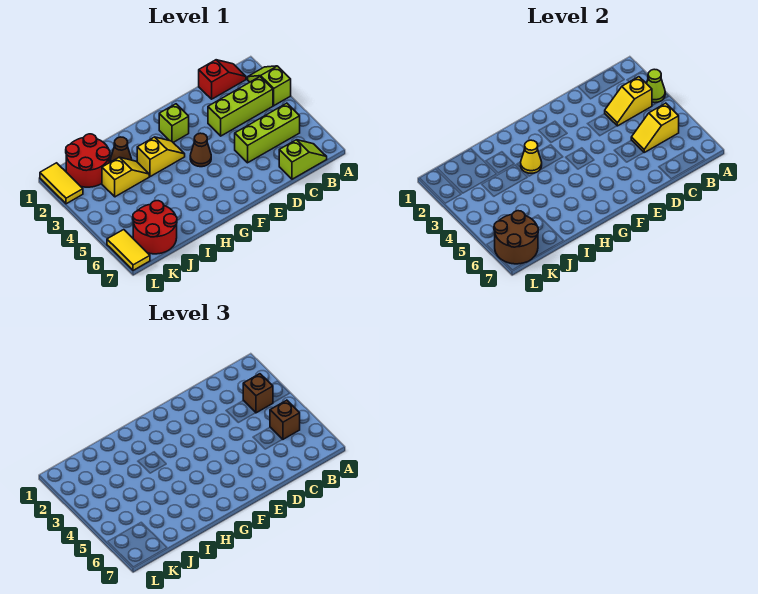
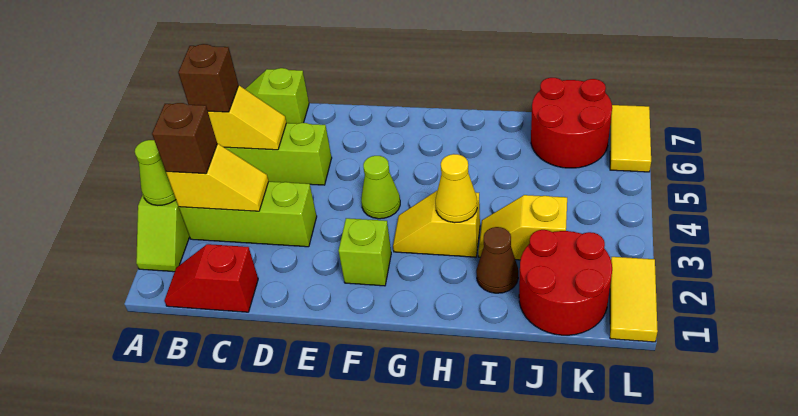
brown 1x1 cone [190,133,211,167] -> lime 1x1 cone [361,156,400,219]
brown 2x2 round brick [494,211,538,264] -> none

